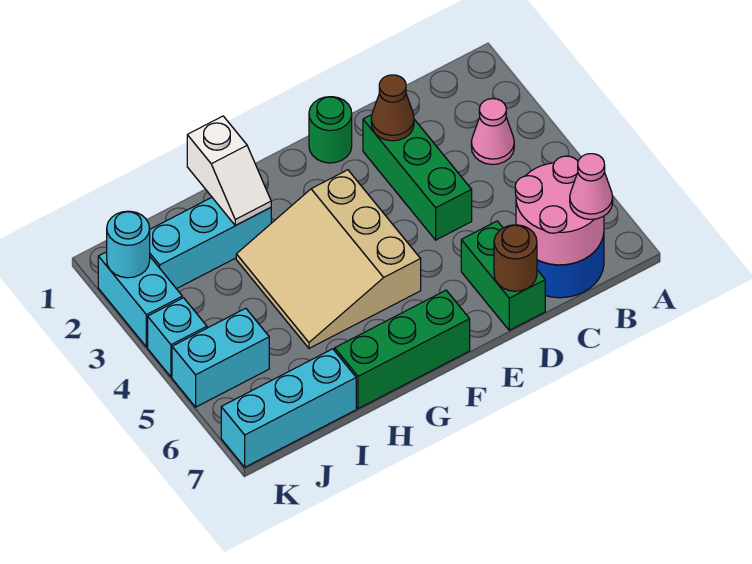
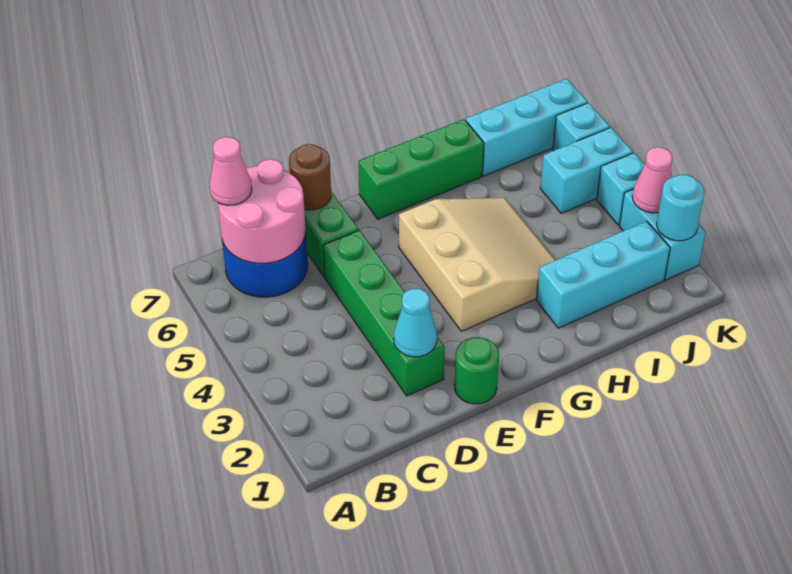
pink 1x1 cone [471,99,514,164] -> pink 1x1 cone moved to [632,147,672,213]
green 1x3 brick [363,115,472,240] -> green 1x4 brick [323,230,445,396]
brown 1x1 cone [371,75,414,141] -> cyan 1x1 cone [394,288,437,357]
white 1x2 slope [187,116,271,226] -> none
none -> cyan 1x1 brick [553,103,610,150]

